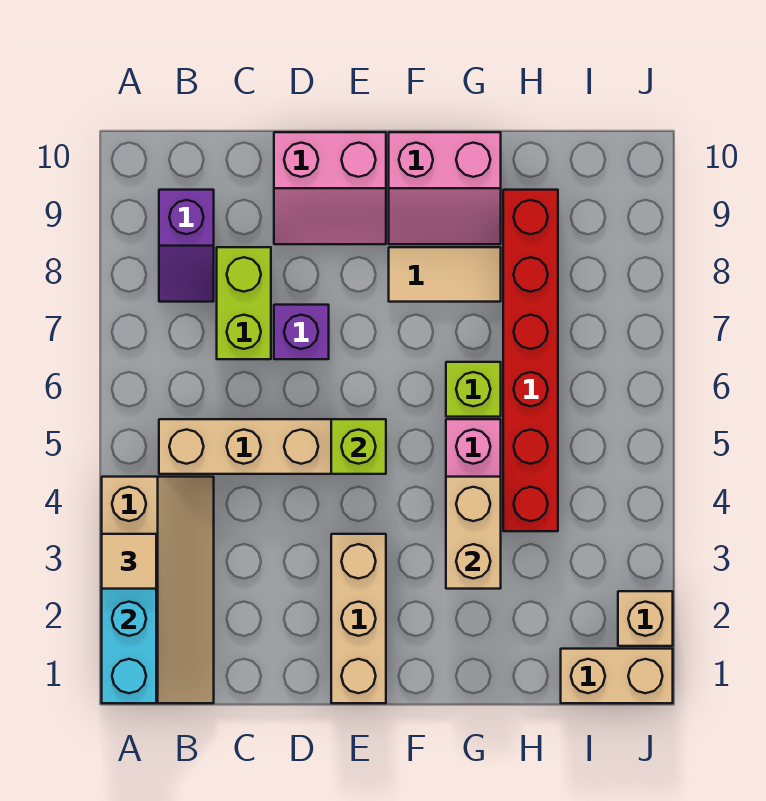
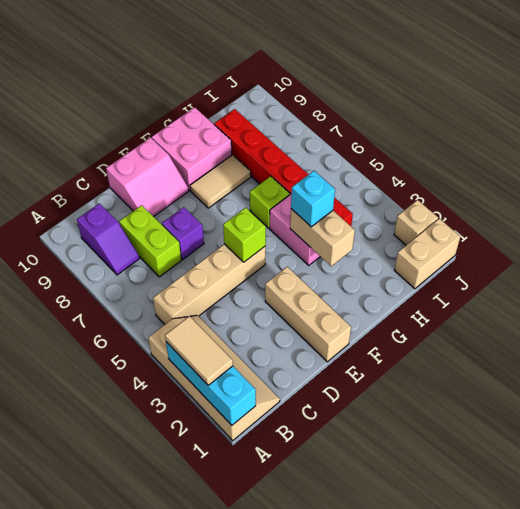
tan 1x1 tile [102,534,156,589] -> tan 1x2 tile [165,316,233,385]
pink 2x2 slope [389,132,501,244] -> pink 2x2 brick [152,107,232,190]
none -> cyan 1x1 brick [291,171,335,227]

